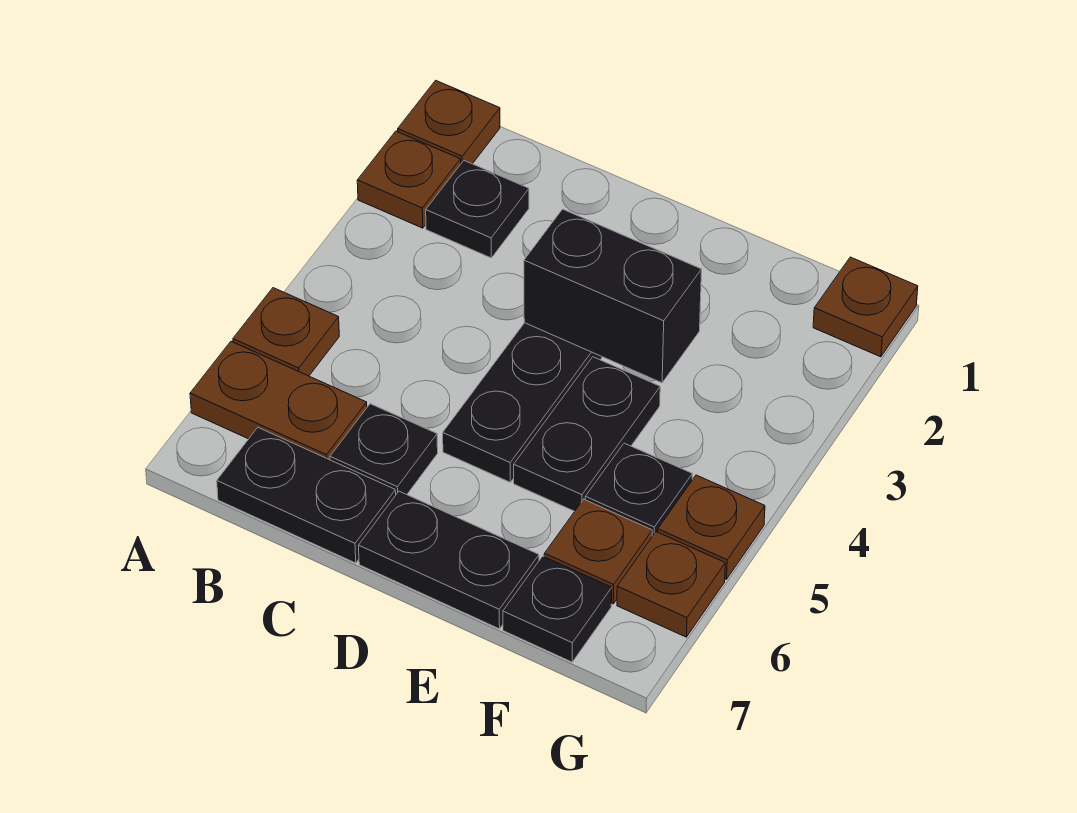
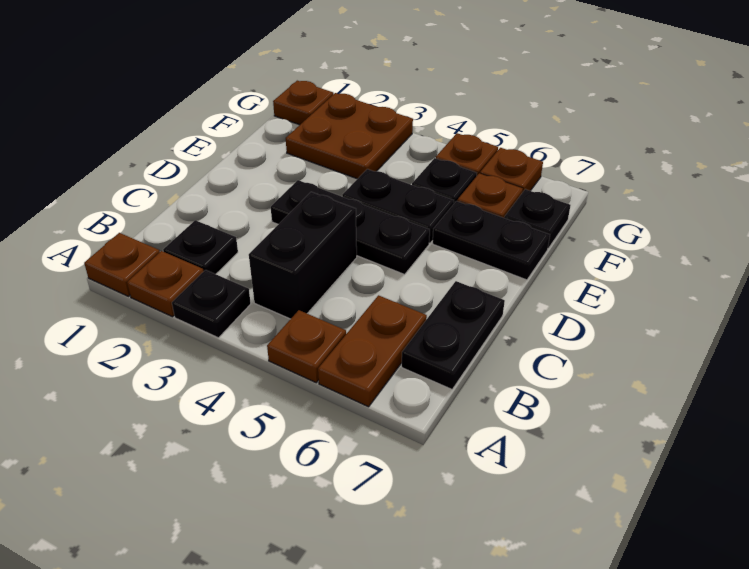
black 1x1 plate [330,404,438,495] -> black 1x1 plate moved to [172,270,251,338]
black 1x2 brick [524,209,702,383] -> black 1x2 brick moved to [249,192,357,319]
black 1x2 plate [359,491,539,629] -> black 1x2 plate turned to [433,201,550,280]
none -> brown 2x2 plate [286,93,413,179]

